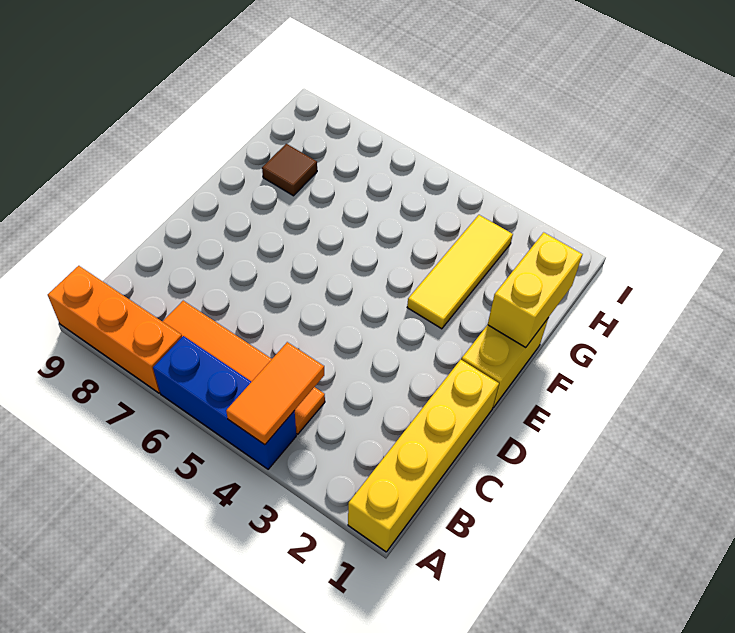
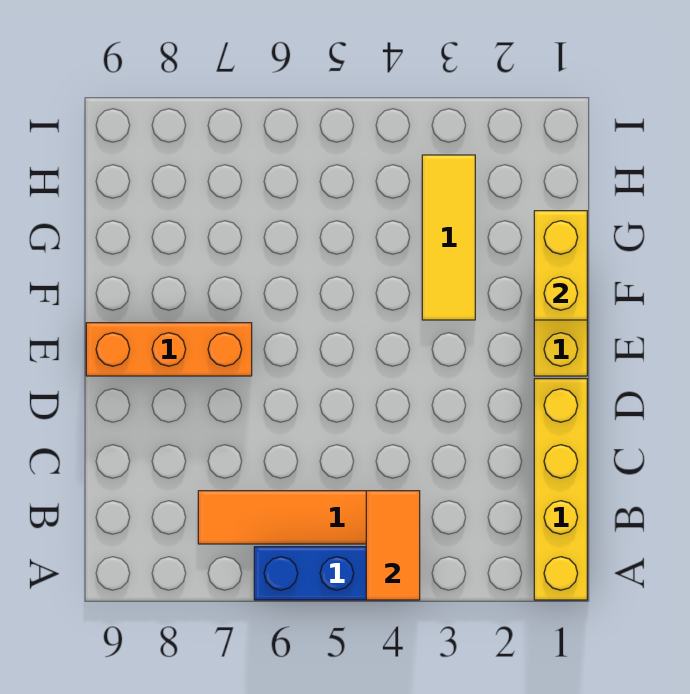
orange 1x3 brick [48,266,182,393] -> orange 1x3 brick moved to [86,323,252,376]
brown 1x1 tile [262,144,317,196] -> none

